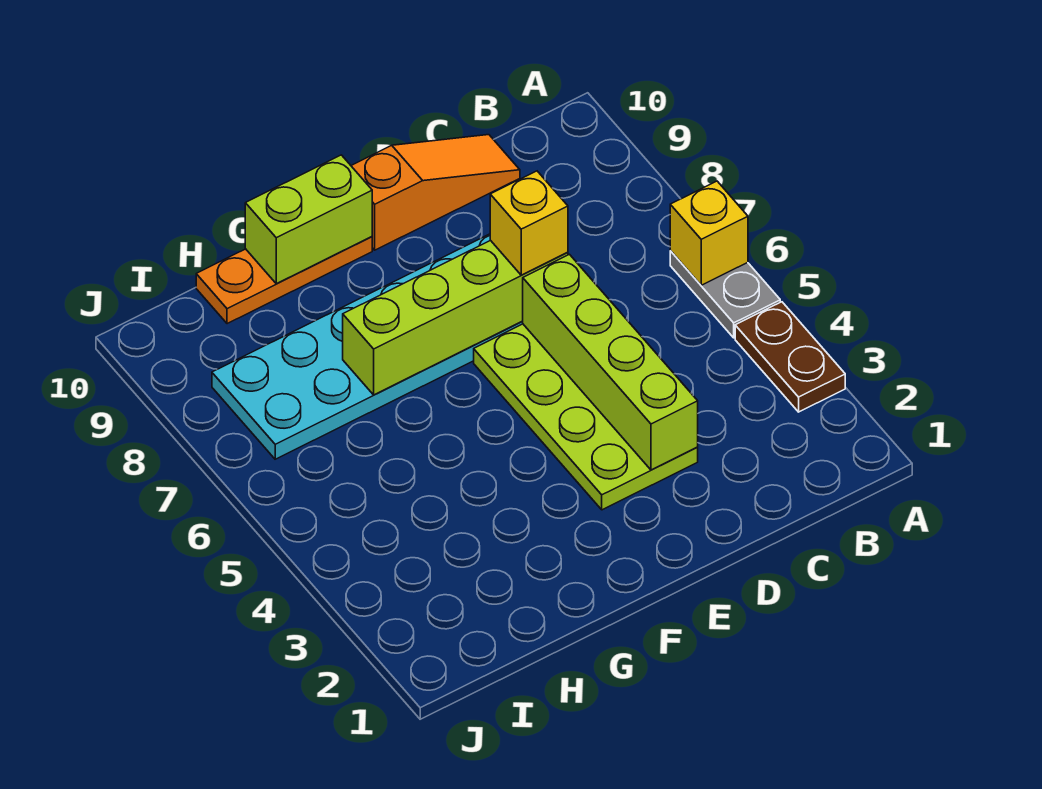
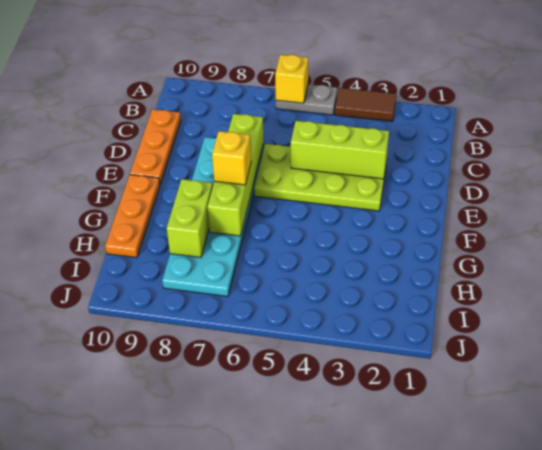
brown 1x2 plate [735,302,845,412] -> brown 1x2 tile [335,88,396,122]
orange 1x3 slope [351,135,520,250] -> orange 1x3 plate [130,109,181,184]
lime 1x4 brick [523,254,698,470] -> lime 1x3 brick [291,121,389,179]
yellow 1x1 brick [490,171,568,275] -> yellow 1x1 brick moved to [212,131,251,185]
lime 1x2 brick [245,155,372,284] -> lime 1x2 brick moved to [167,179,213,258]

